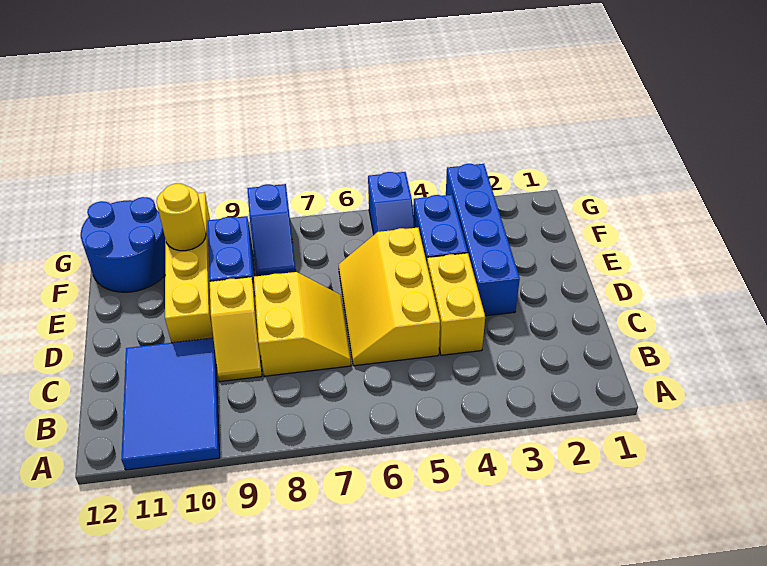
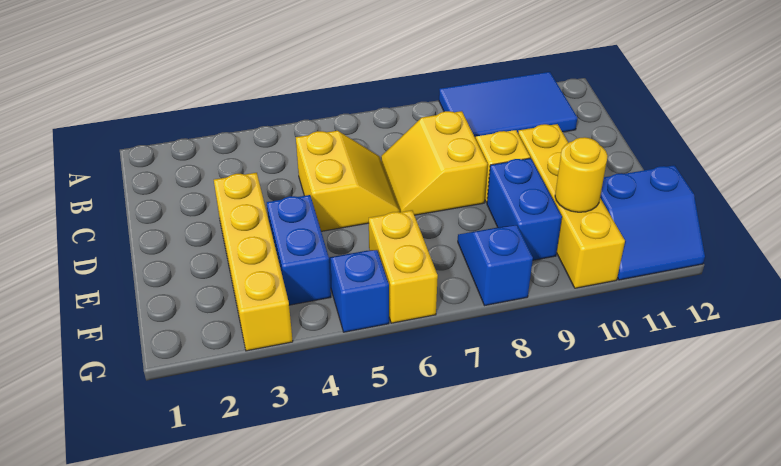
blue 2x3 tile [121,338,220,470] -> blue 2x3 tile turned to [439,72,578,137]
yellow 1x2 brick [427,253,485,355] -> yellow 1x2 brick moved to [369,210,438,323]
yellow 2x3 slope [339,228,440,366] -> yellow 2x2 slope [296,131,400,231]
blue 1x4 brick [446,164,520,316] -> yellow 1x4 brick [214,173,293,351]
blue 2x2 round brick [81,197,165,292] -> blue 2x2 slope [600,165,705,280]

